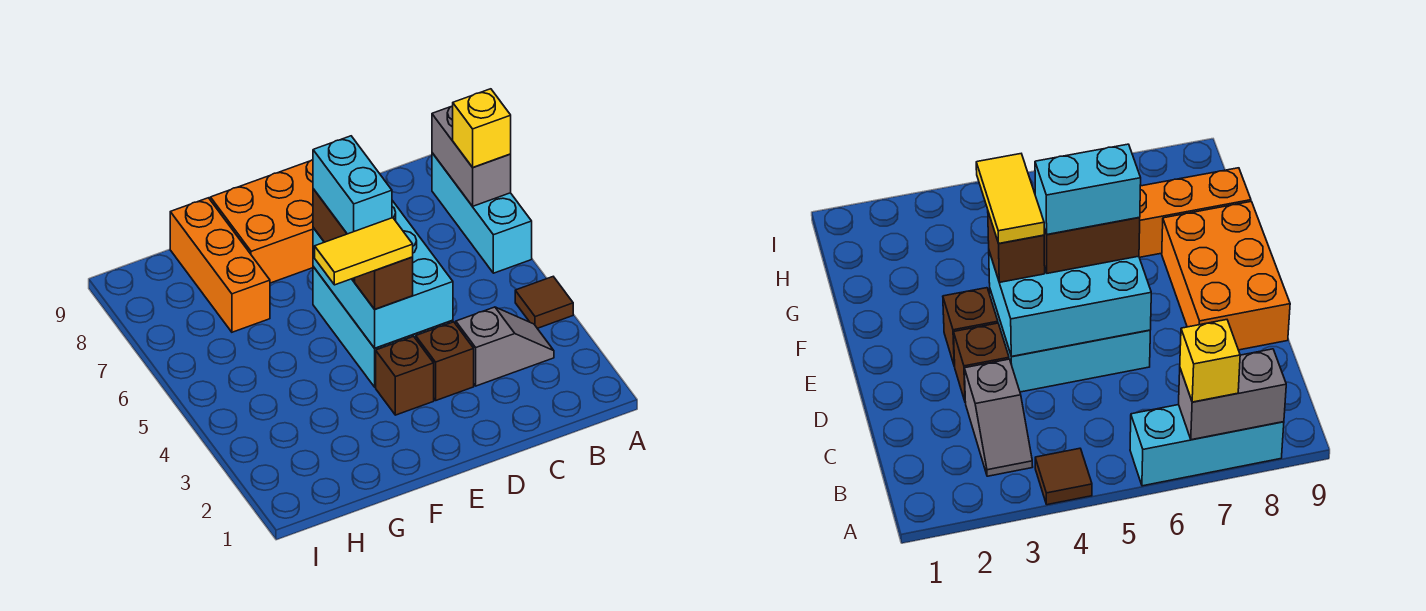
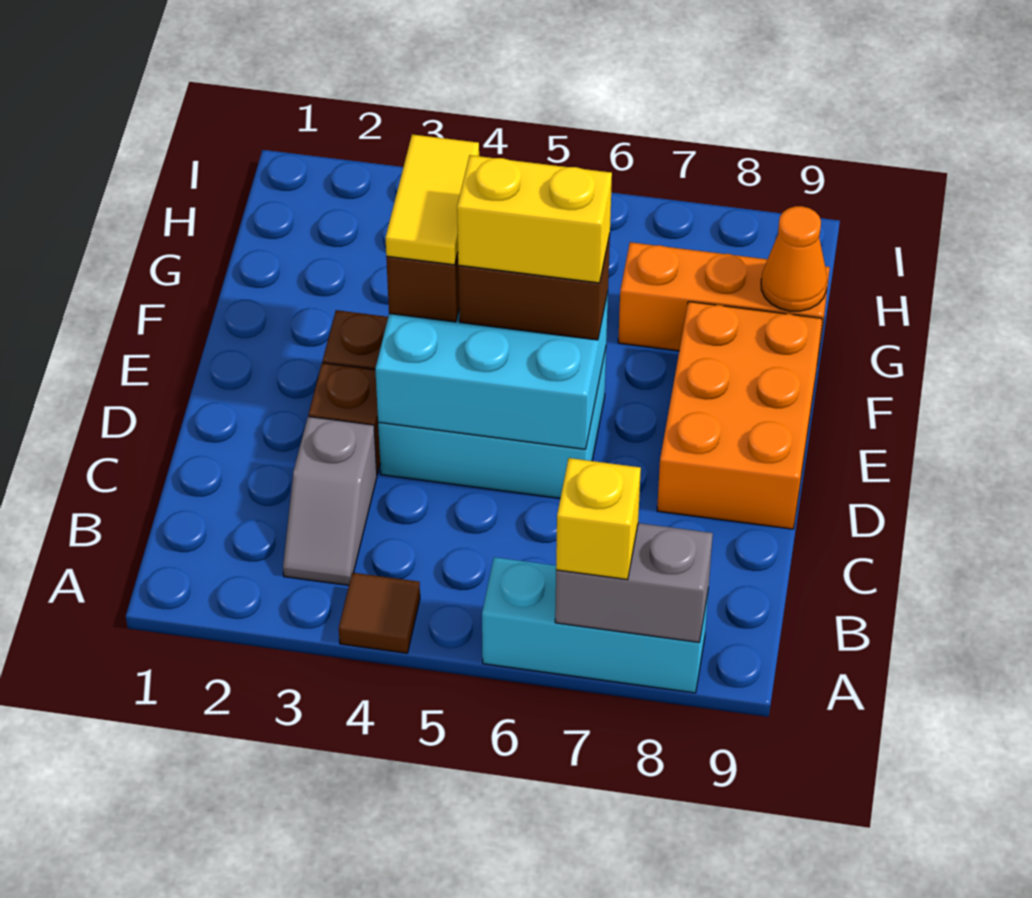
cyan 1x2 brick [313,136,392,234] -> yellow 1x2 brick [457,155,612,283]
none -> orange 1x1 cone [761,206,827,311]

